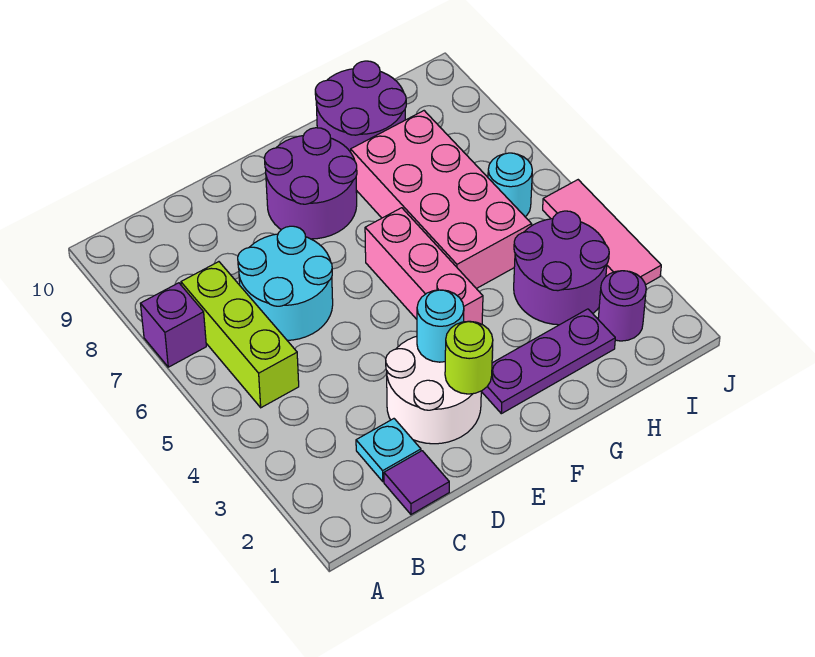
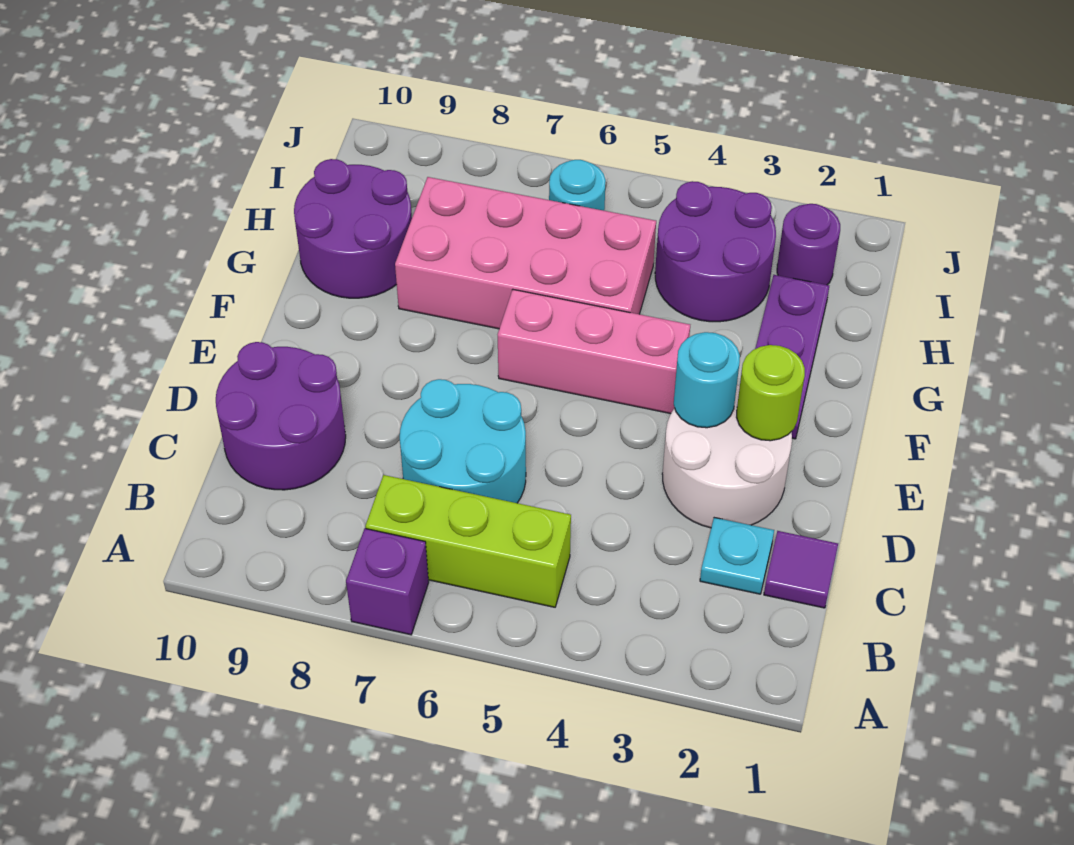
purple 2x2 round brick [264,128,357,239] -> purple 2x2 round brick moved to [216,342,346,490]
pink 1x3 tile [543,180,661,285] -> none

